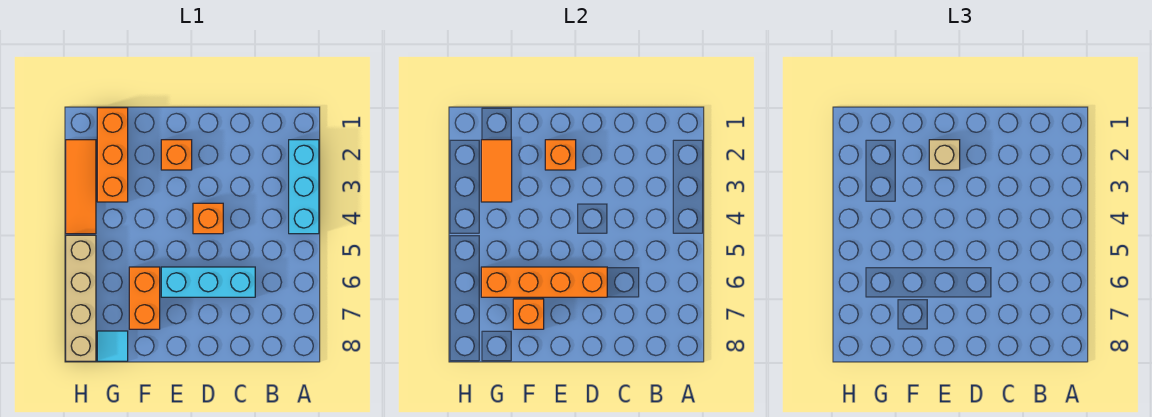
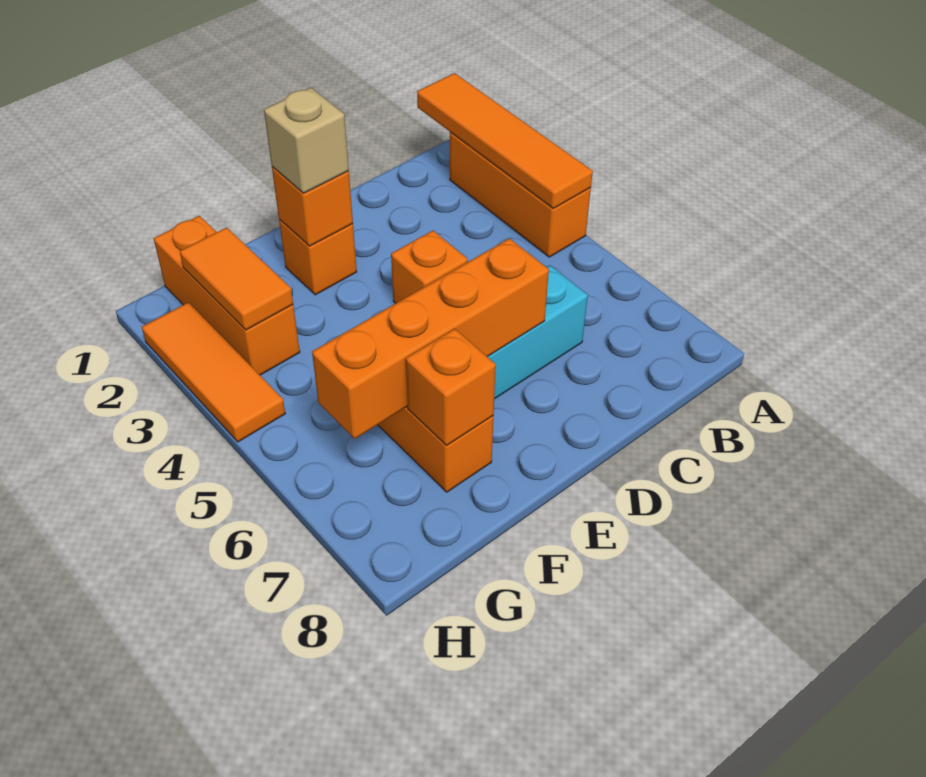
none -> orange 1x4 tile [417,73,593,208]
cyan 1x3 brick [289,140,319,234] -> orange 1x3 brick [450,132,591,257]
cyan 1x1 tile [97,331,128,361] -> none
tan 1x4 brick [66,235,96,361] -> none

